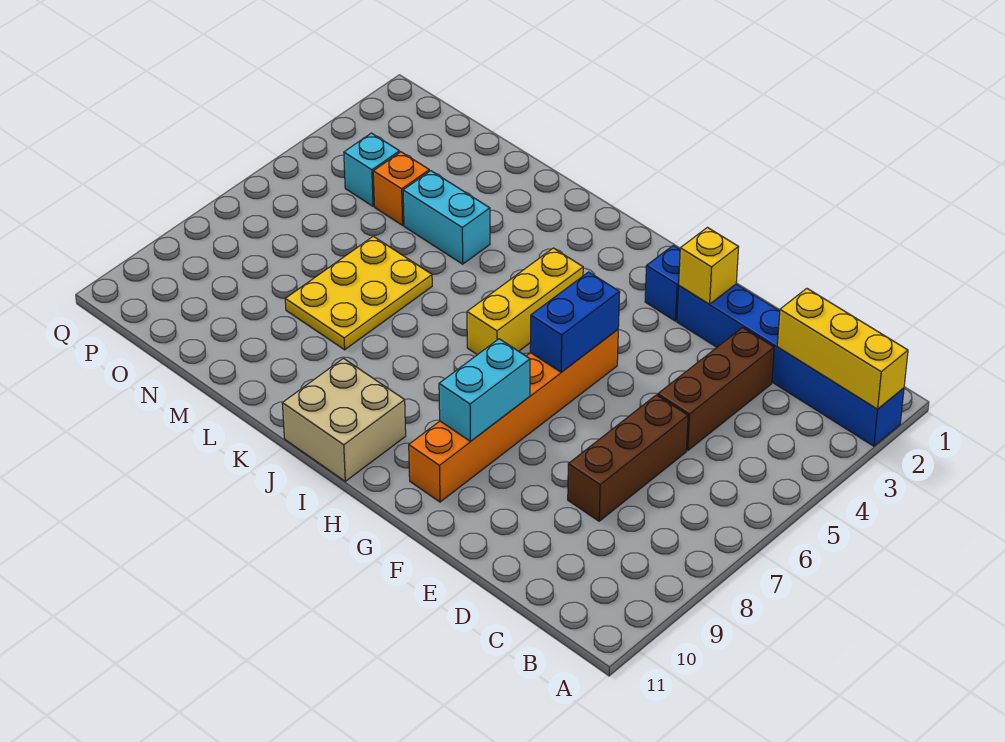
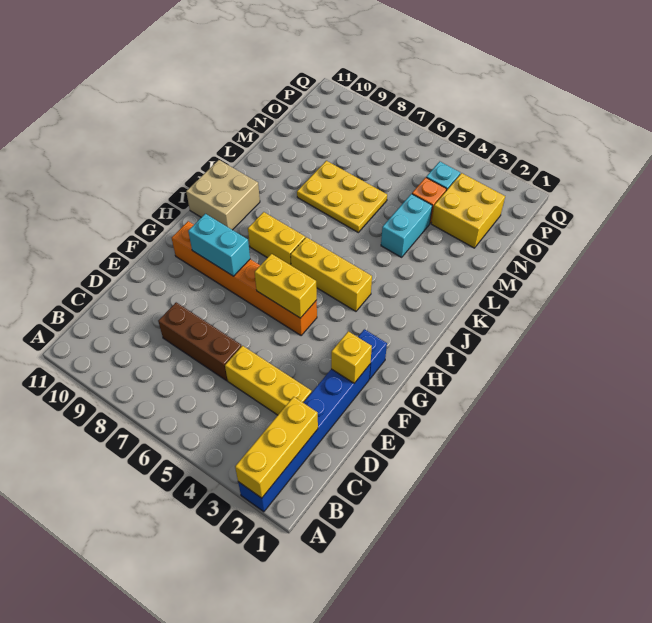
brown 1x3 brick [658,328,774,451] -> yellow 1x3 brick [225,346,312,415]
blue 1x2 brick [530,272,620,372] -> yellow 1x2 brick [255,254,317,318]
none -> yellow 1x2 brick [248,212,305,265]
none -> yellow 2x2 brick [431,173,505,248]

